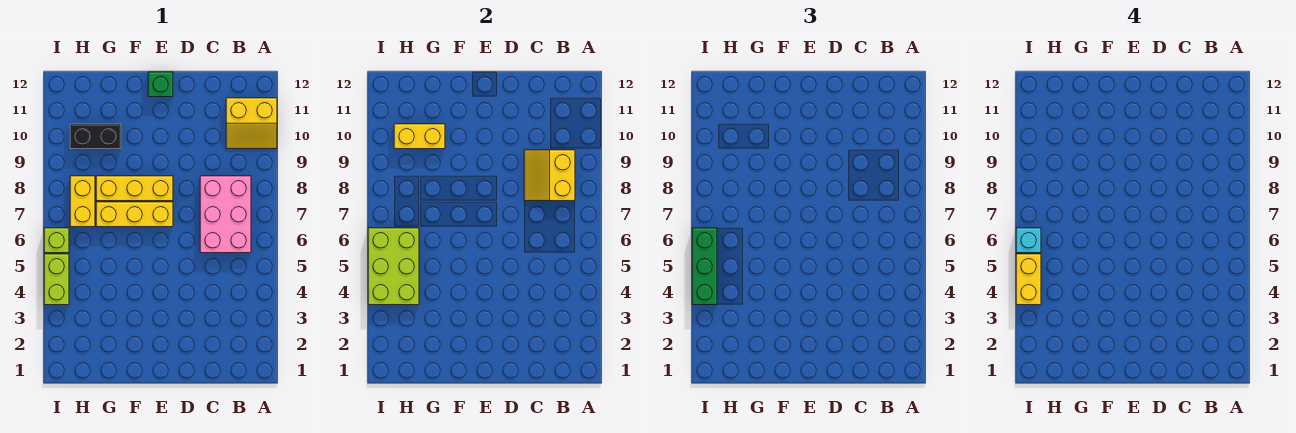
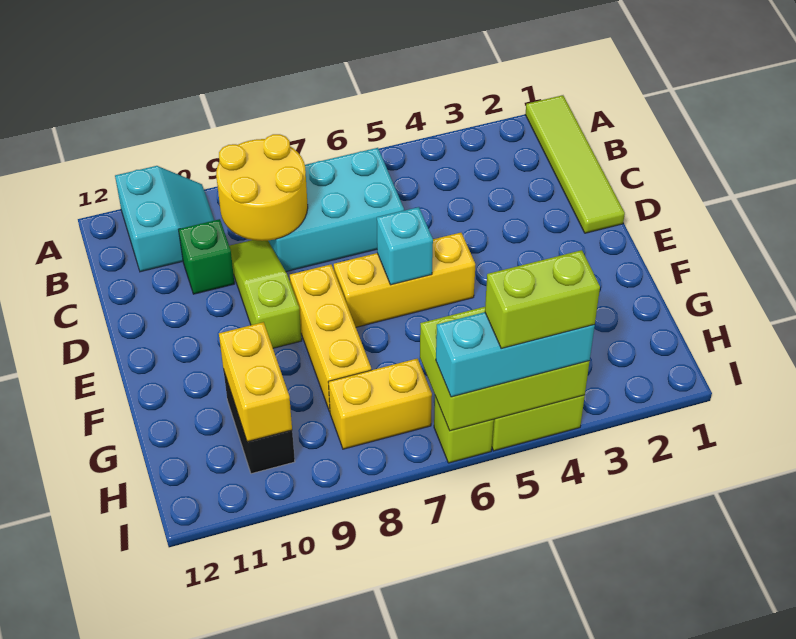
none -> lime 1x4 tile [525,95,625,233]
yellow 2x2 slope [226,98,277,149] -> cyan 2x2 slope [115,166,214,272]
pink 2x3 brick [200,176,251,253] -> cyan 2x3 brick [268,148,404,272]
yellow 2x2 slope [524,150,575,201] -> yellow 2x2 round brick [216,134,308,241]
none -> lime 1x3 slope [229,240,302,348]
yellow 1x3 brick [96,202,173,227] -> yellow 1x3 brick turned to [334,233,475,327]
green 1x1 brick [148,72,173,97] -> green 1x1 brick moved to [178,219,235,294]
green 1x3 brick [692,228,717,305] -> cyan 1x3 brick [436,312,595,397]
yellow 1x2 brick [1016,254,1041,305] -> lime 1x2 brick [485,250,600,349]
cyan 1x1 brick [1016,228,1041,253] -> cyan 1x1 brick moved to [377,207,433,285]

